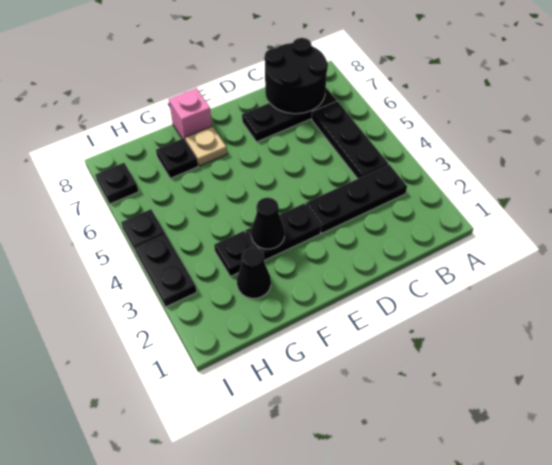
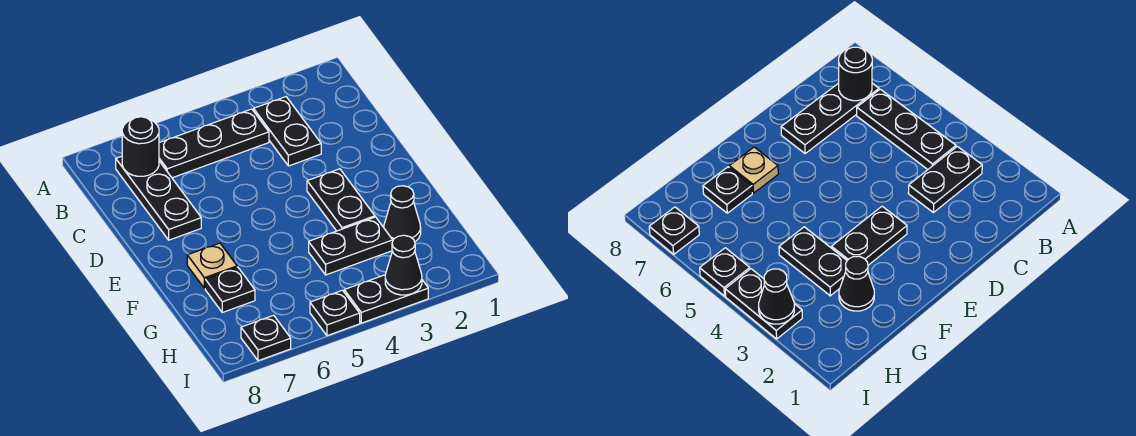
black 1x3 plate [305,165,407,233] -> black 1x2 plate [254,97,321,166]
black 2x2 round brick [265,38,328,114] -> black 1x1 round brick [122,117,159,176]
black 1x1 cone [251,197,285,249] -> black 1x1 cone moved to [385,235,422,295]
pink 1x1 brick [169,88,212,141] -> none
black 1x1 plate [214,231,255,276] -> black 1x2 plate [309,217,393,275]

